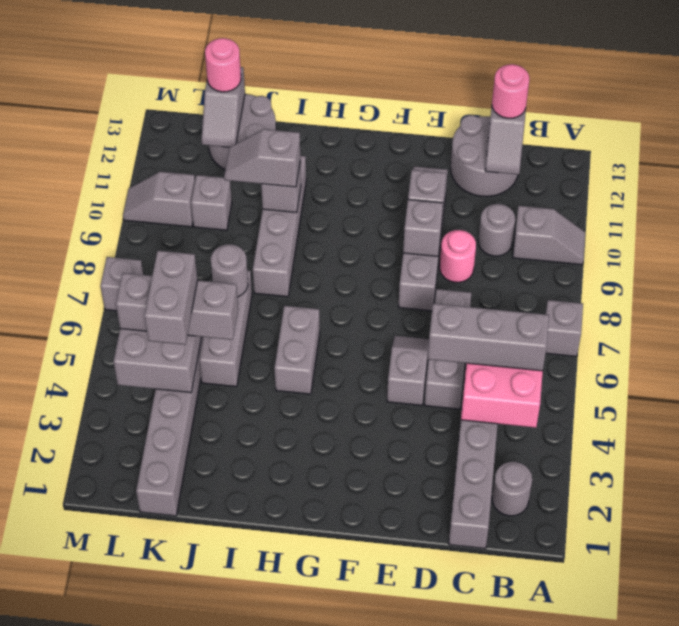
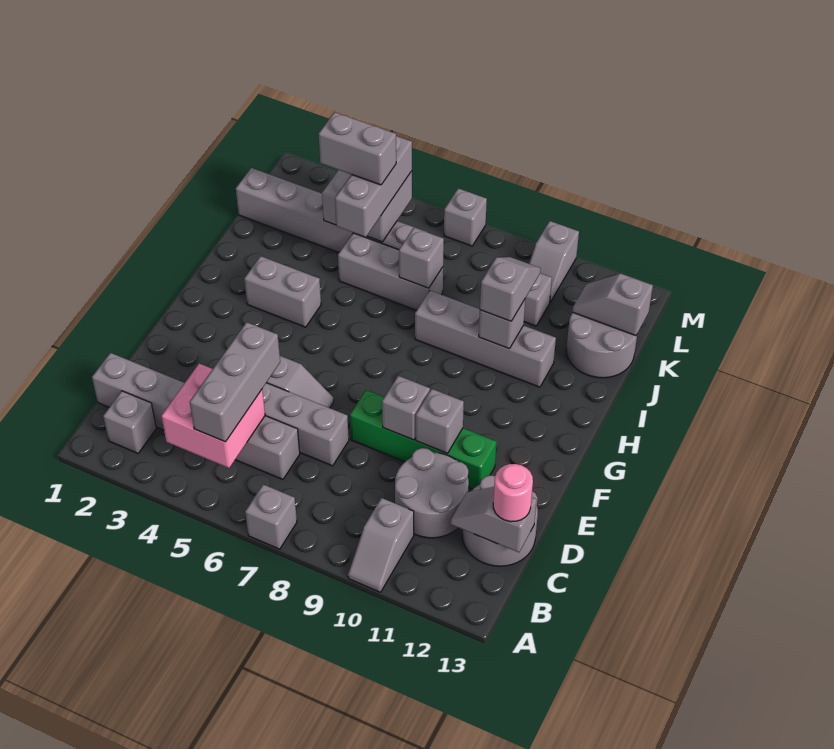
grey 1x1 round brick [492,462,532,516] -> grey 1x1 brick [103,391,156,453]
grey 1x1 round brick [478,204,515,256] -> grey 2x2 round brick [395,448,469,538]
pink 1x1 round brick [440,230,476,282] -> none
grey 1x4 brick [399,166,448,311] -> green 1x4 brick [350,390,496,489]
grey 1x2 brick [274,306,320,394] -> grey 1x2 brick moved to [244,256,321,327]
grey 1x1 round brick [211,244,248,297] -> grey 1x1 brick [399,228,444,288]
pink 1x1 round brick [205,38,241,92] -> none
grey 1x2 slope [123,172,195,227] -> grey 1x2 slope turned to [529,221,579,302]

